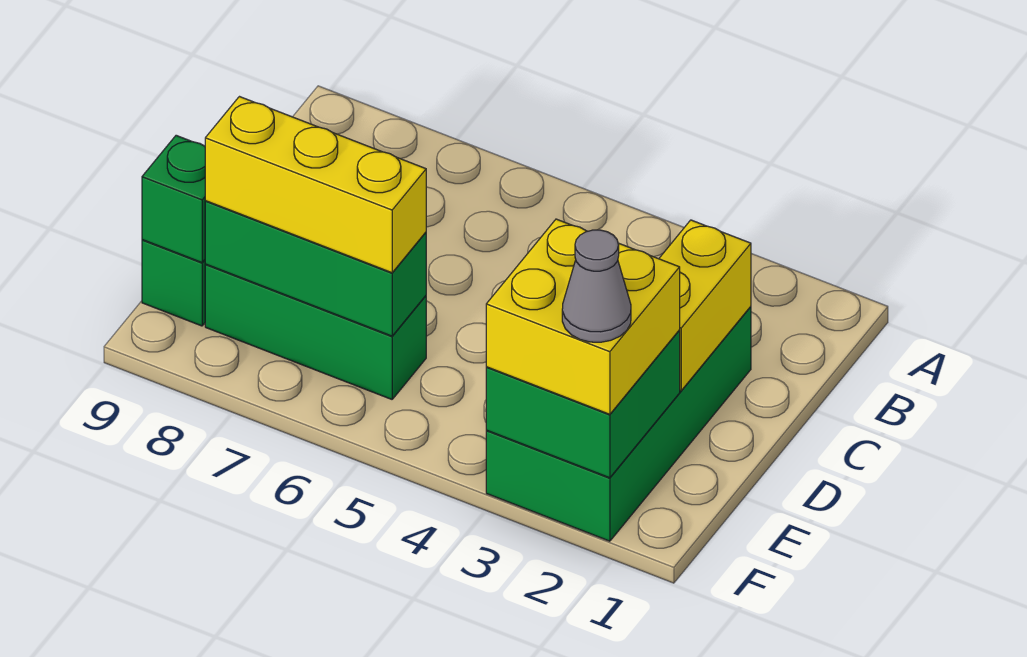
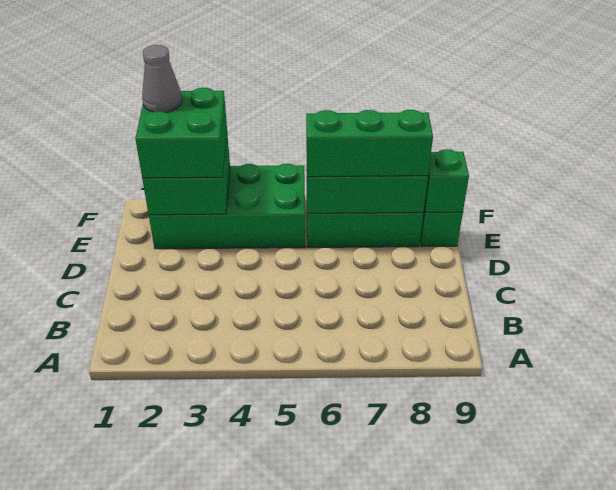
green 2x4 brick [486,307,751,541] -> green 2x4 brick turned to [149,164,305,249]
yellow 1x2 brick [659,220,751,391] -> none
yellow 2x2 brick [486,219,680,414] -> green 2x2 brick [135,88,227,178]
yellow 1x3 brick [205,97,426,273] -> green 1x3 brick [306,110,433,177]

